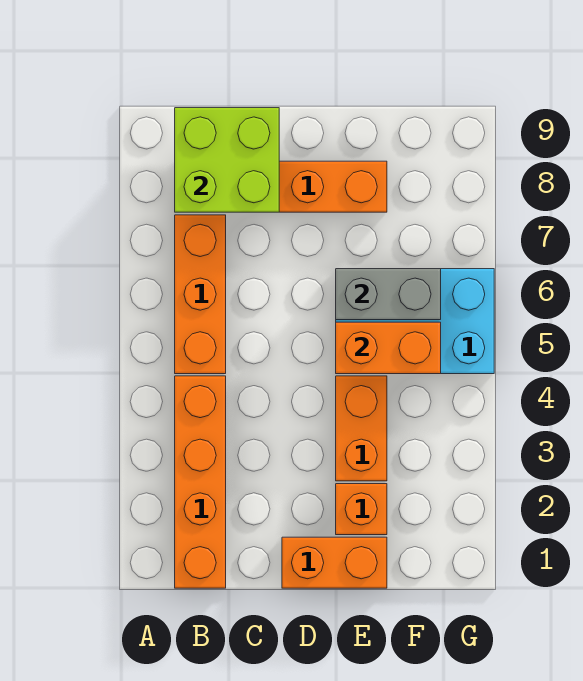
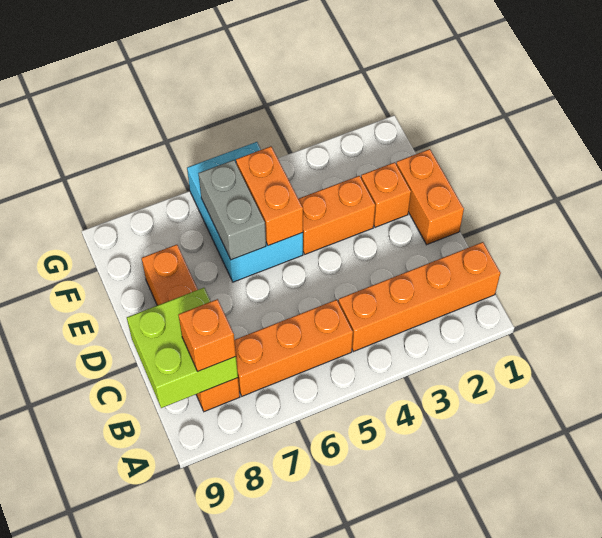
none -> orange 1x1 brick [178,299,236,371]

